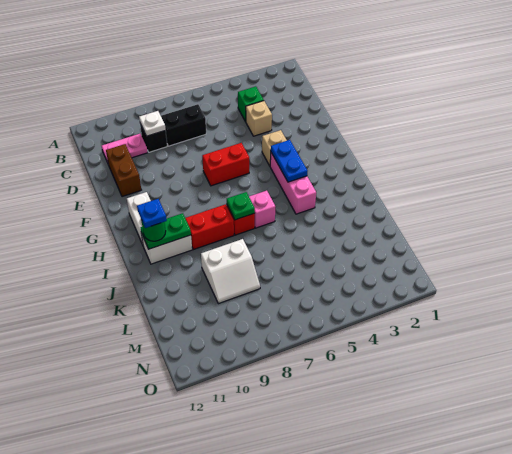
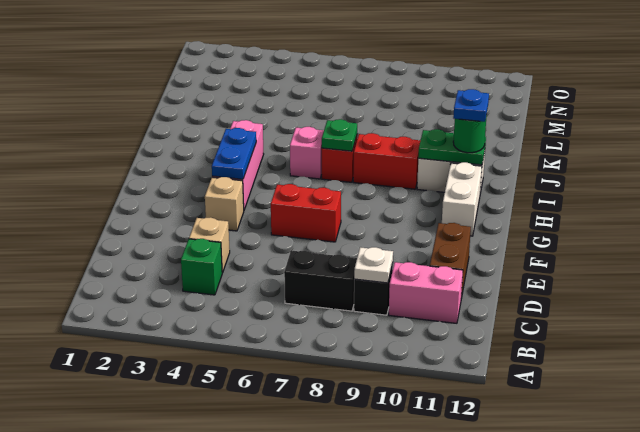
pink 1x2 plate [102,134,148,165] -> pink 1x2 brick [389,262,463,323]
white 2x2 slope [201,239,260,304] -> none

